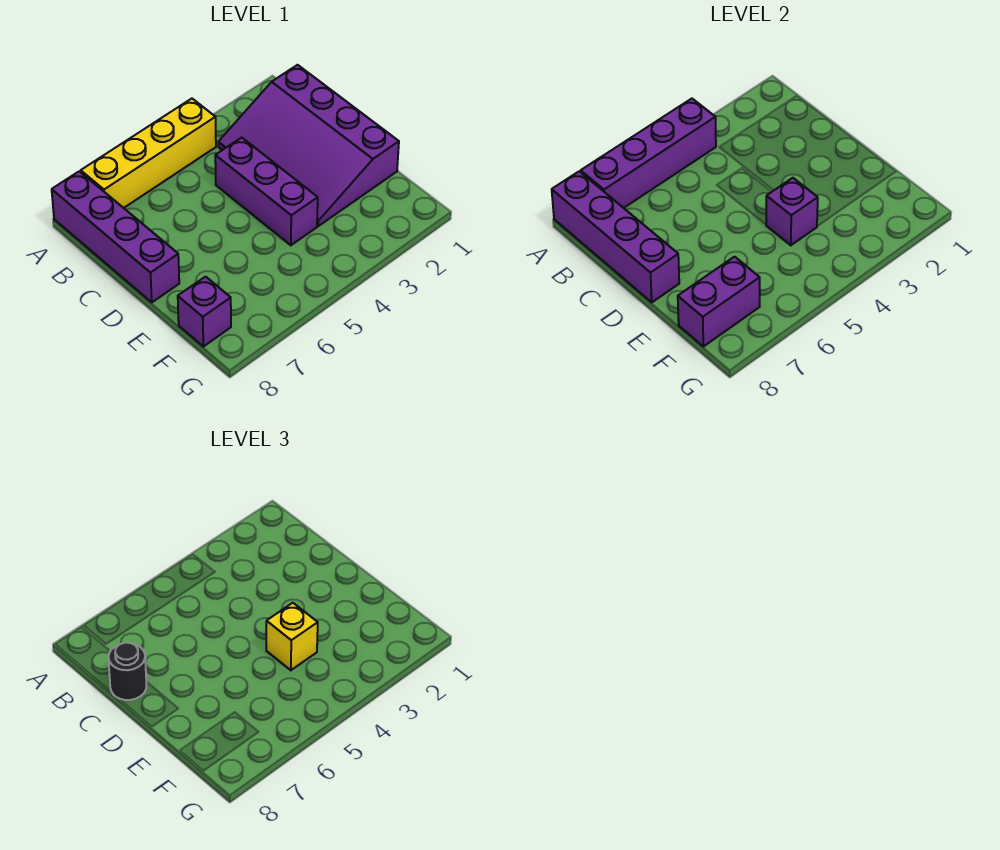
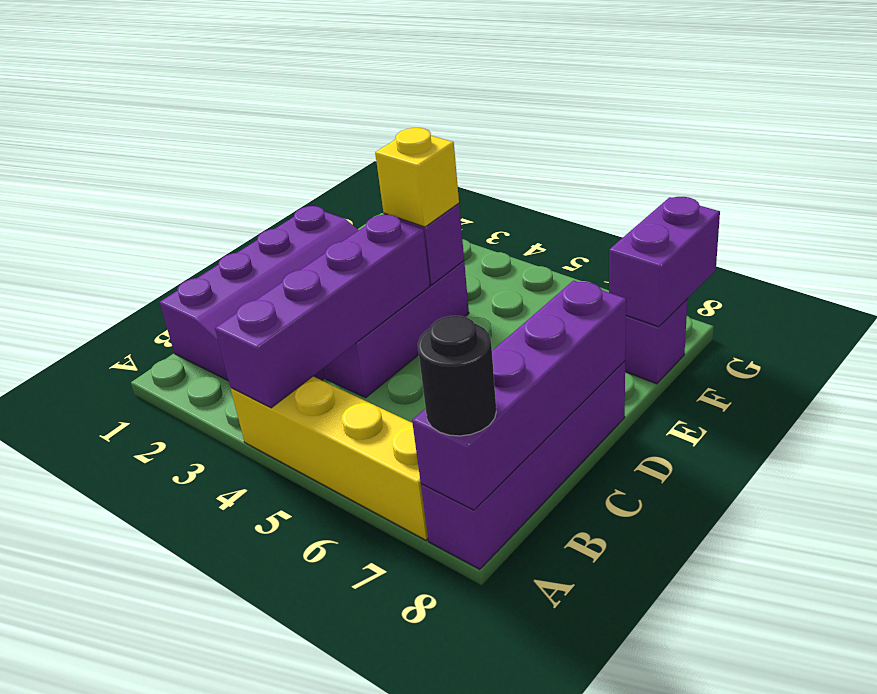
purple 1x4 brick [581,99,716,208] -> purple 1x4 brick turned to [215,215,430,408]
black 1x1 round brick [109,643,146,700] -> black 1x1 round brick moved to [418,316,496,436]
purple 1x2 brick [678,257,760,347] -> purple 1x2 brick turned to [609,197,720,327]

